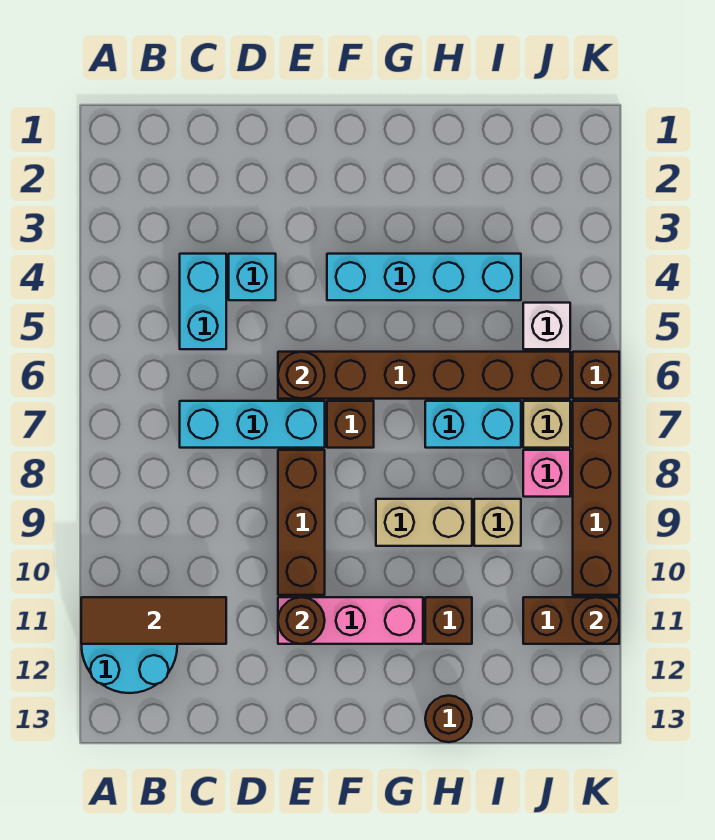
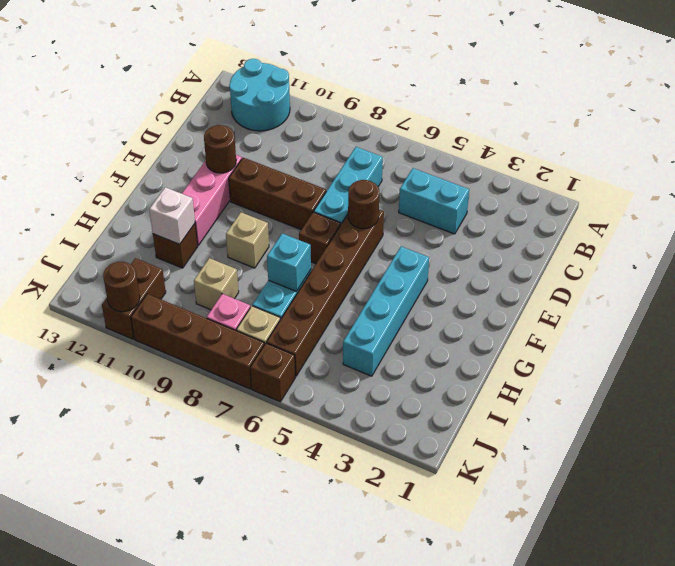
brown 1x3 tile [81,597,226,644] -> none
cyan 1x1 brick [229,254,276,300] -> cyan 1x1 brick moved to [267,233,311,291]
tan 1x2 brick [376,499,472,546] -> tan 1x1 brick [226,212,269,268]
brown 1x1 round brick [425,696,472,742] -> none
white 1x1 brick [523,303,570,349] -> white 1x1 brick moved to [149,187,195,244]

